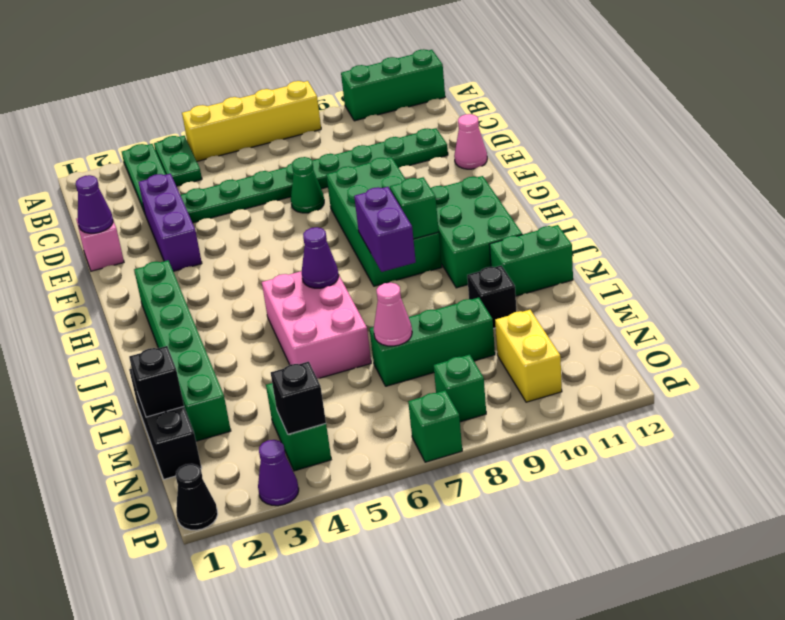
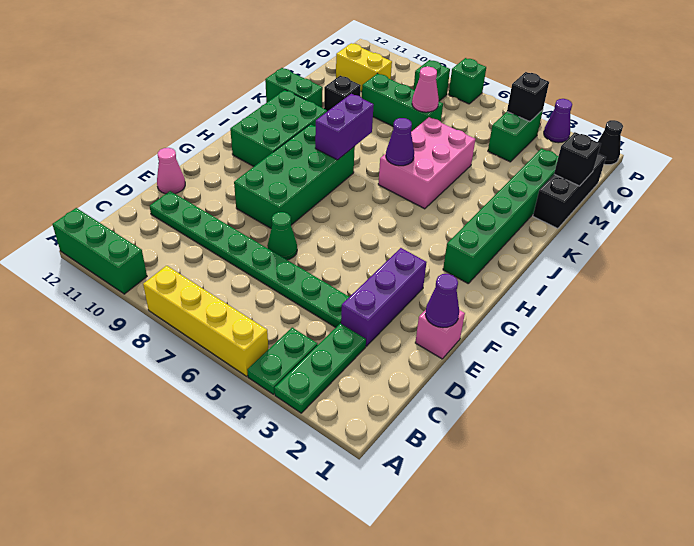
green 1x1 brick [390,177,439,239] -> none
yellow 1x2 brick [495,310,562,402] -> yellow 1x2 brick turned to [336,43,392,92]

